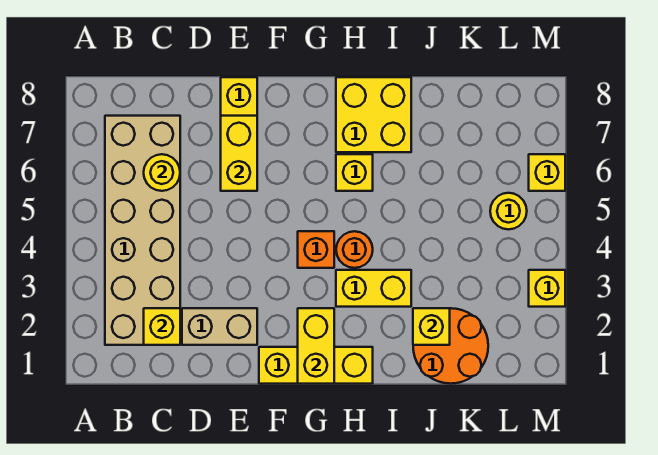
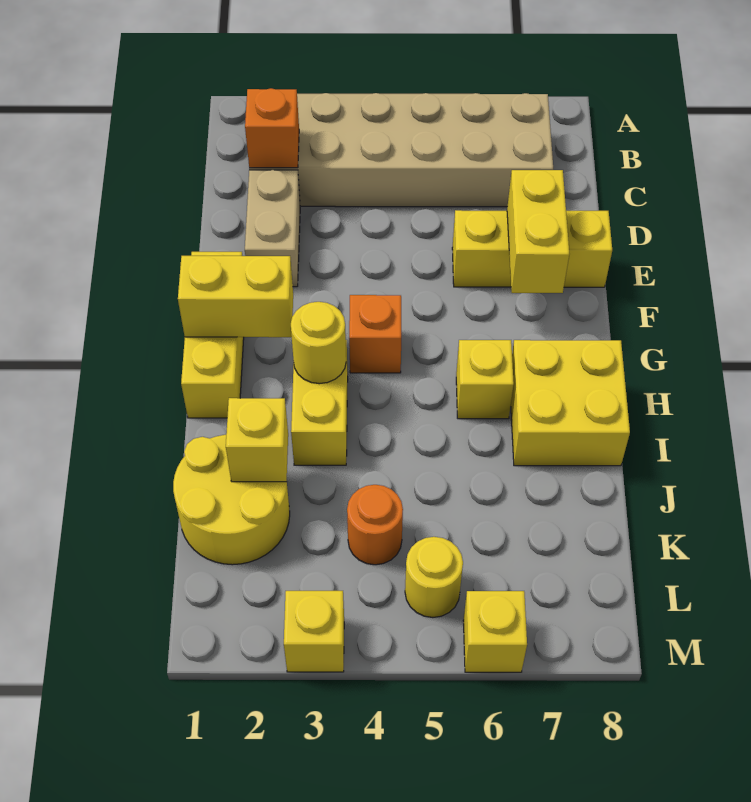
yellow 1x1 brick [144,308,180,345] -> orange 1x1 brick [245,88,299,168]
yellow 1x1 round brick [144,154,180,191] -> yellow 1x1 round brick moved to [291,302,346,384]
yellow 1x2 brick [221,116,257,191] -> yellow 1x2 brick turned to [507,170,569,293]
orange 1x1 round brick [336,231,373,268] -> orange 1x1 round brick moved to [347,485,403,565]
orange 2x2 round brick [413,308,488,384] -> yellow 2x2 round brick [173,435,290,565]

